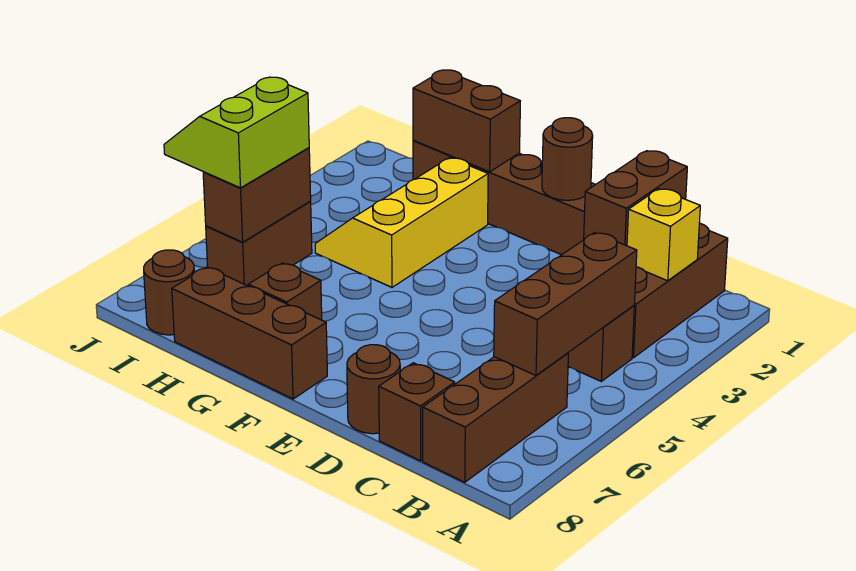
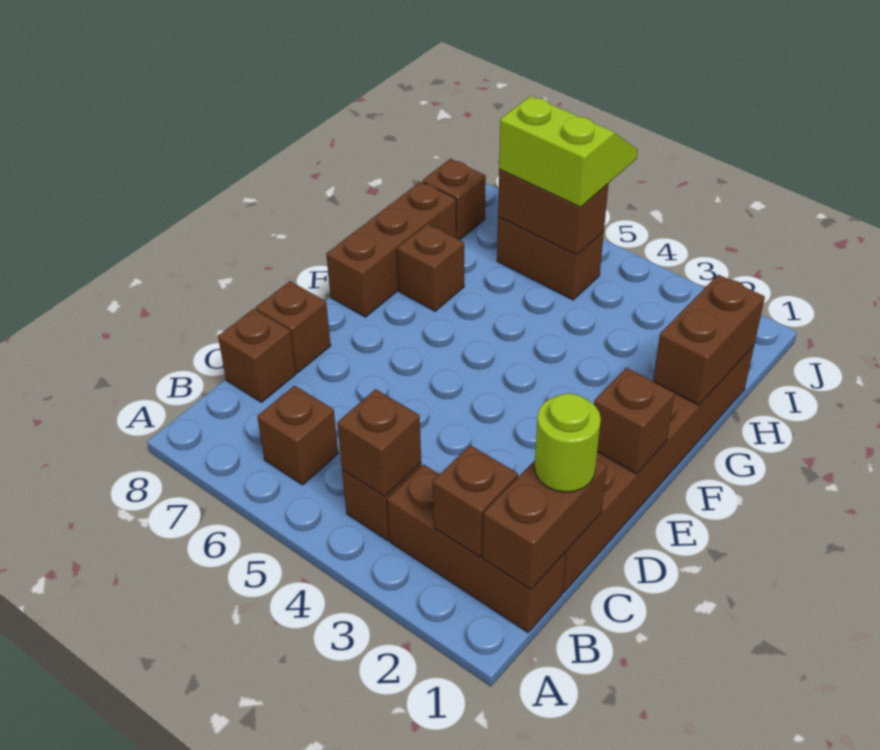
yellow 1x1 brick [627,189,700,281] -> brown 1x1 brick [433,445,518,557]
brown 1x3 brick [494,233,637,375] -> brown 1x1 brick [337,389,421,497]
brown 1x3 brick [423,353,568,482] -> brown 1x1 brick [257,386,338,485]
brown 1x2 brick [584,151,687,246] -> brown 1x2 brick turned to [483,459,607,589]
none -> lime 1x1 round brick [534,393,601,492]
brown 1x1 round brick [347,345,400,434] -> brown 1x1 brick [256,281,331,373]
brown 1x1 round brick [542,118,593,200] -> brown 1x1 brick [594,368,675,474]
yellow 2x3 slope [315,158,488,287] -> none
brown 1x1 round brick [144,250,194,335] -> brown 1x1 brick [422,159,486,240]

